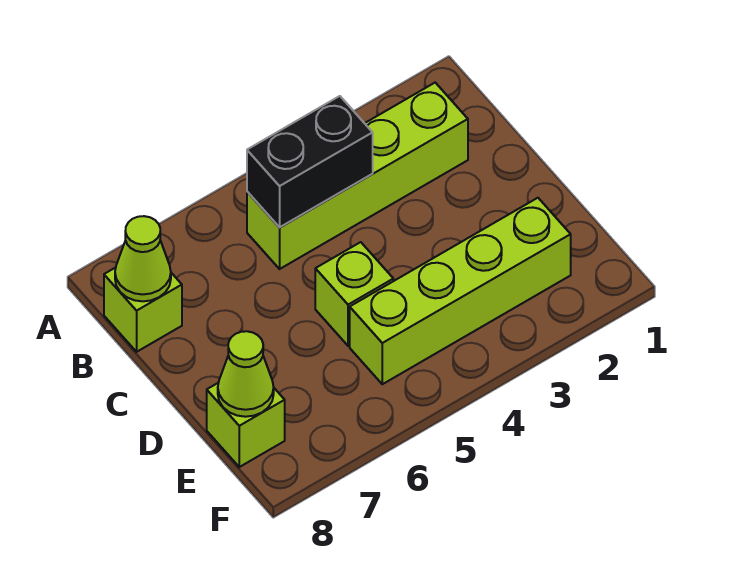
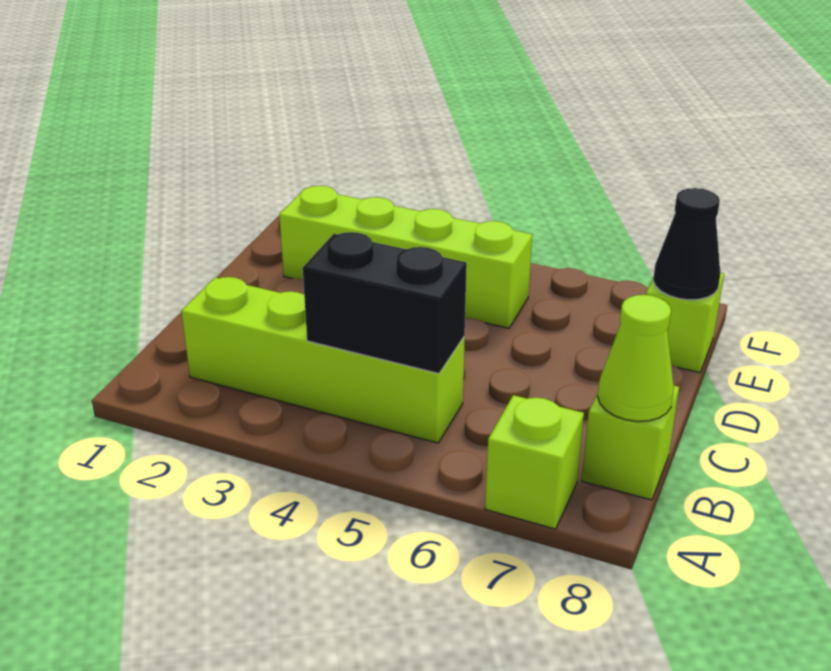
lime 1x1 brick [315,242,393,346] -> lime 1x1 brick moved to [485,395,584,529]
lime 1x1 cone [218,331,274,417] -> black 1x1 cone [653,188,720,300]

